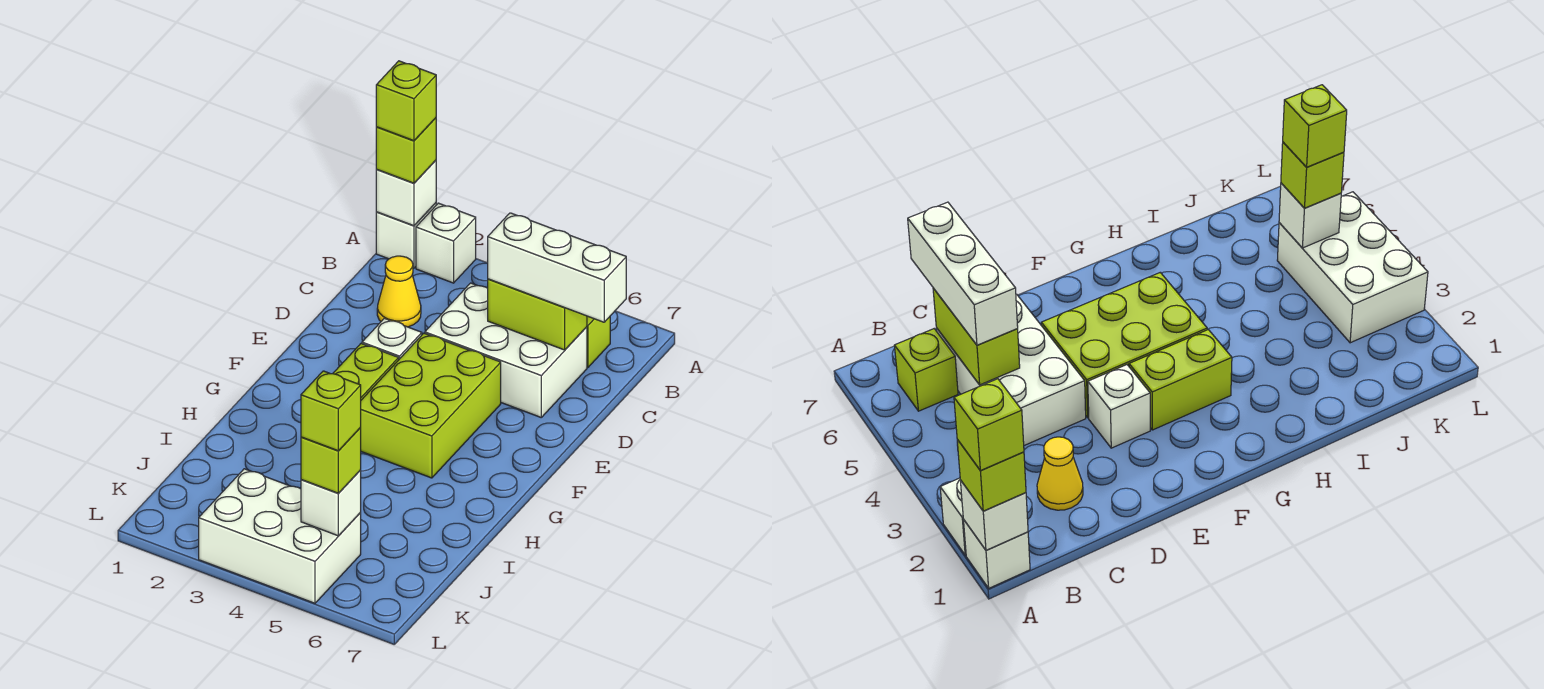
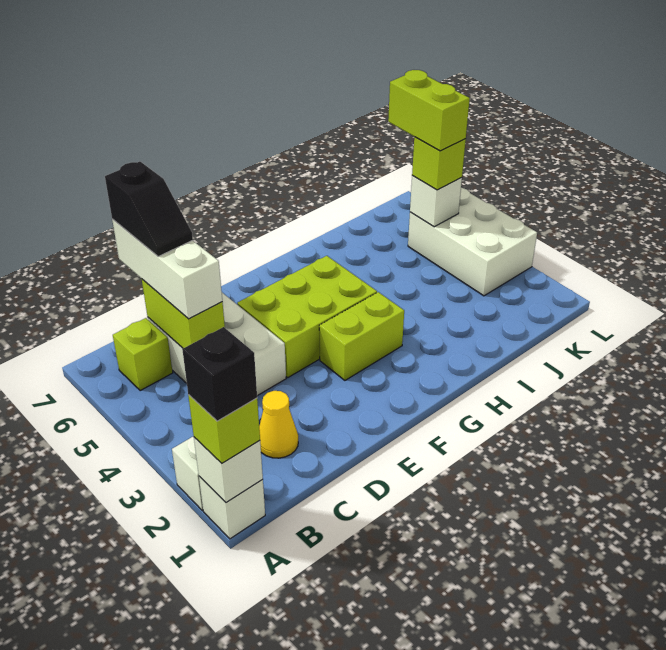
lime 1x1 brick [376,61,436,141] -> black 1x1 brick [182,327,257,421]
none -> black 1x2 slope [105,162,193,257]
white 1x1 brick [362,318,422,359] -> none
lime 1x1 brick [301,371,361,451] -> lime 1x2 brick [388,70,470,151]

